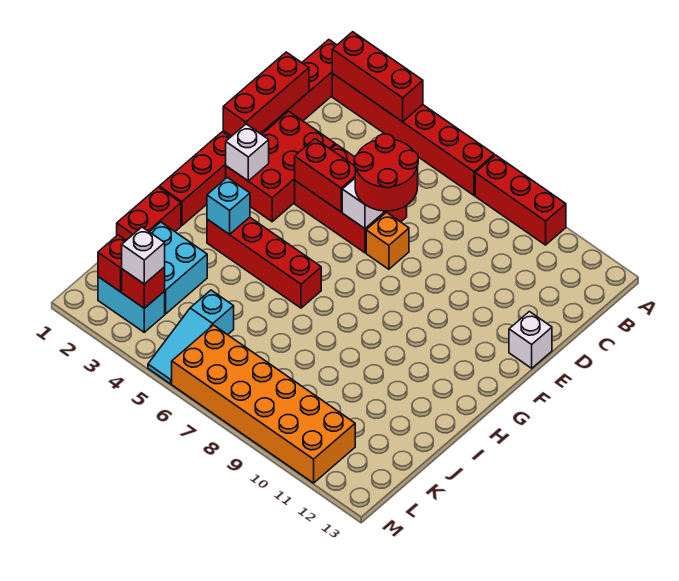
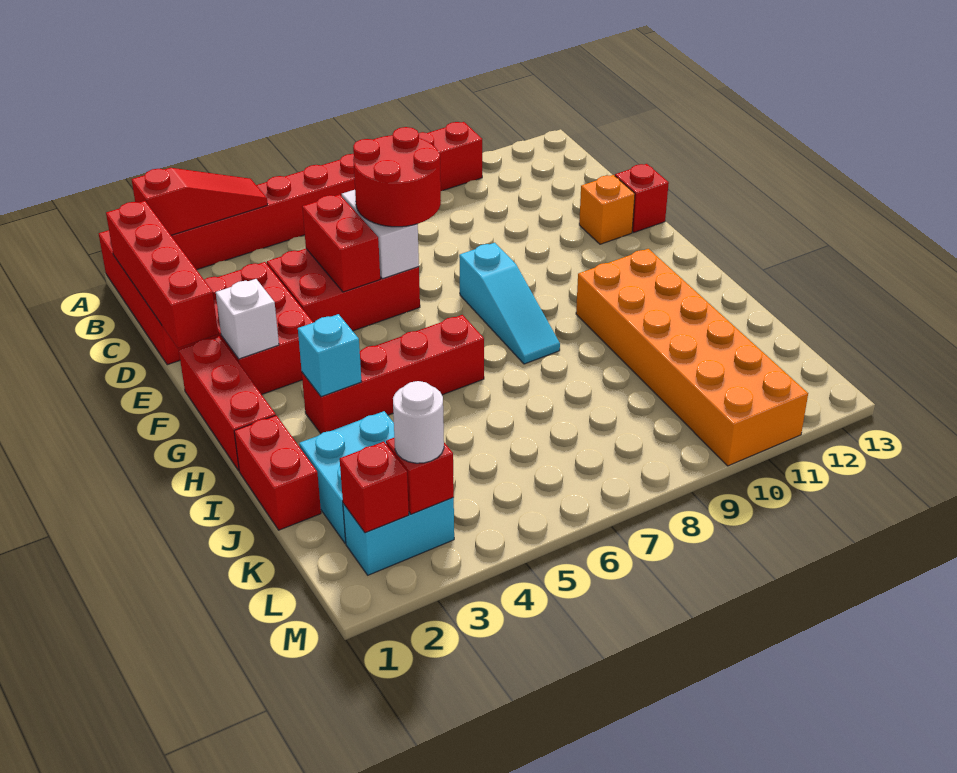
red 1x3 brick [332,32,423,122] -> red 1x3 slope [132,168,268,235]
red 1x3 brick [223,52,309,136] -> red 1x4 brick [106,201,218,348]
red 1x2 brick [295,139,355,212] -> red 1x2 brick turned to [302,194,380,292]
orange 1x1 brick [366,212,409,269] -> orange 1x1 brick moved to [579,175,635,244]
white 1x1 brick [509,312,552,368] -> red 1x1 brick [615,164,669,232]
cyan 1x3 slope [148,290,234,384] -> cyan 1x3 slope moved to [459,243,560,364]
white 1x1 brick [122,227,165,284] -> white 1x1 round brick [393,381,444,463]
orange 2x6 brick [172,325,355,483] -> orange 2x6 brick turned to [576,249,808,466]

